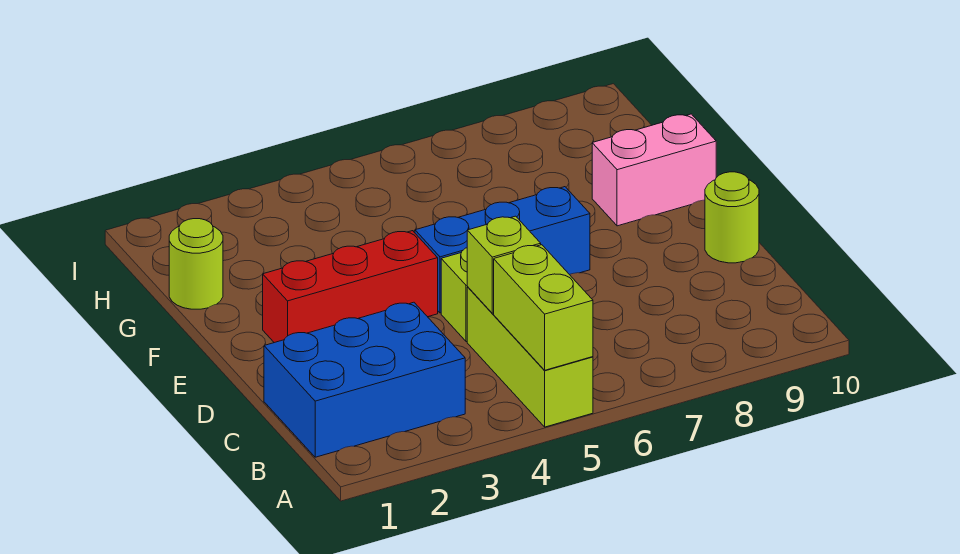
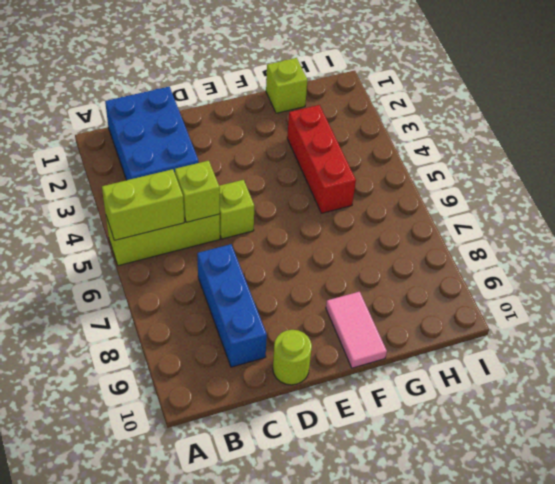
red 1x3 brick [263,231,438,343] -> red 1x3 brick moved to [287,105,356,213]
blue 1x3 brick [415,187,590,313] -> blue 1x3 brick moved to [197,244,267,367]
pink 1x2 brick [592,114,716,226] -> pink 1x2 tile [326,292,387,368]
lime 1x1 round brick [169,219,223,309] -> lime 1x1 brick [266,58,307,113]

